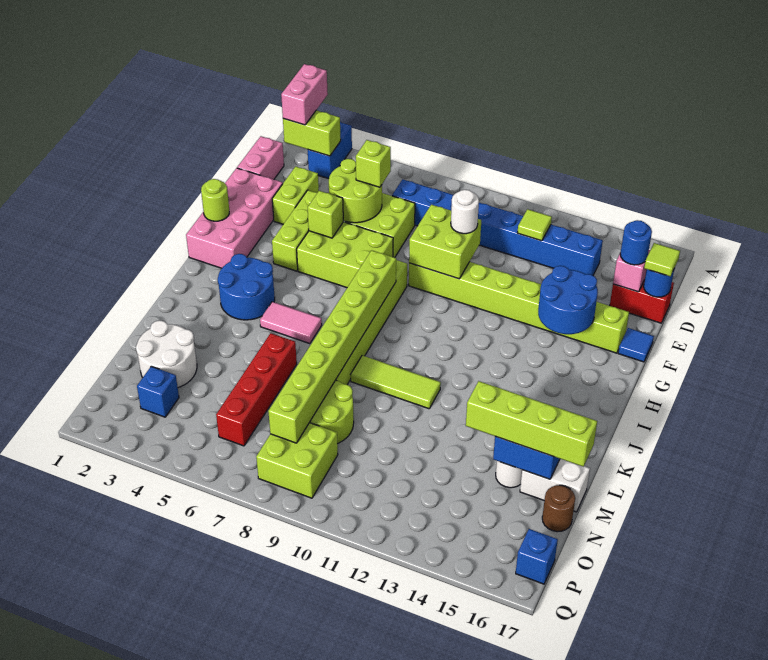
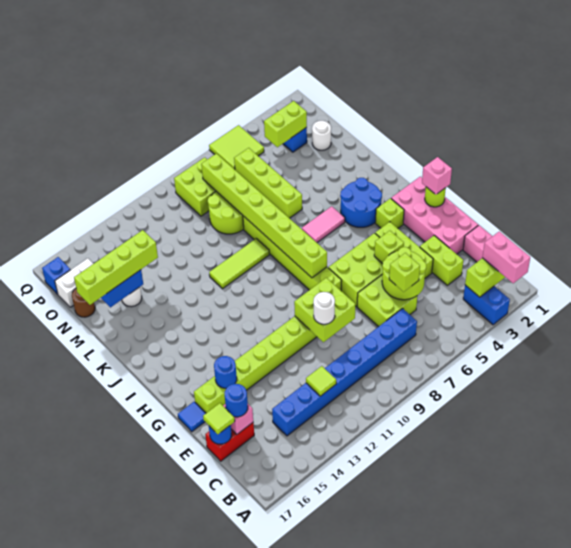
blue 2x2 round brick [538,266,598,334] -> blue 1x1 round brick [214,356,237,388]
none -> pink 1x1 brick [422,157,452,194]
none -> lime 1x1 brick [375,198,404,228]
red 1x4 brick [216,333,297,446] -> lime 1x4 brick [234,148,302,218]
white 2x2 round brick [136,320,197,387] -> white 1x1 round brick [312,121,331,150]
white 1x2 brick [520,459,590,512] -> white 1x2 brick moved to [55,258,93,307]
none -> lime 1x2 brick [264,101,307,147]
none -> lime 2x2 tile [209,125,264,169]

